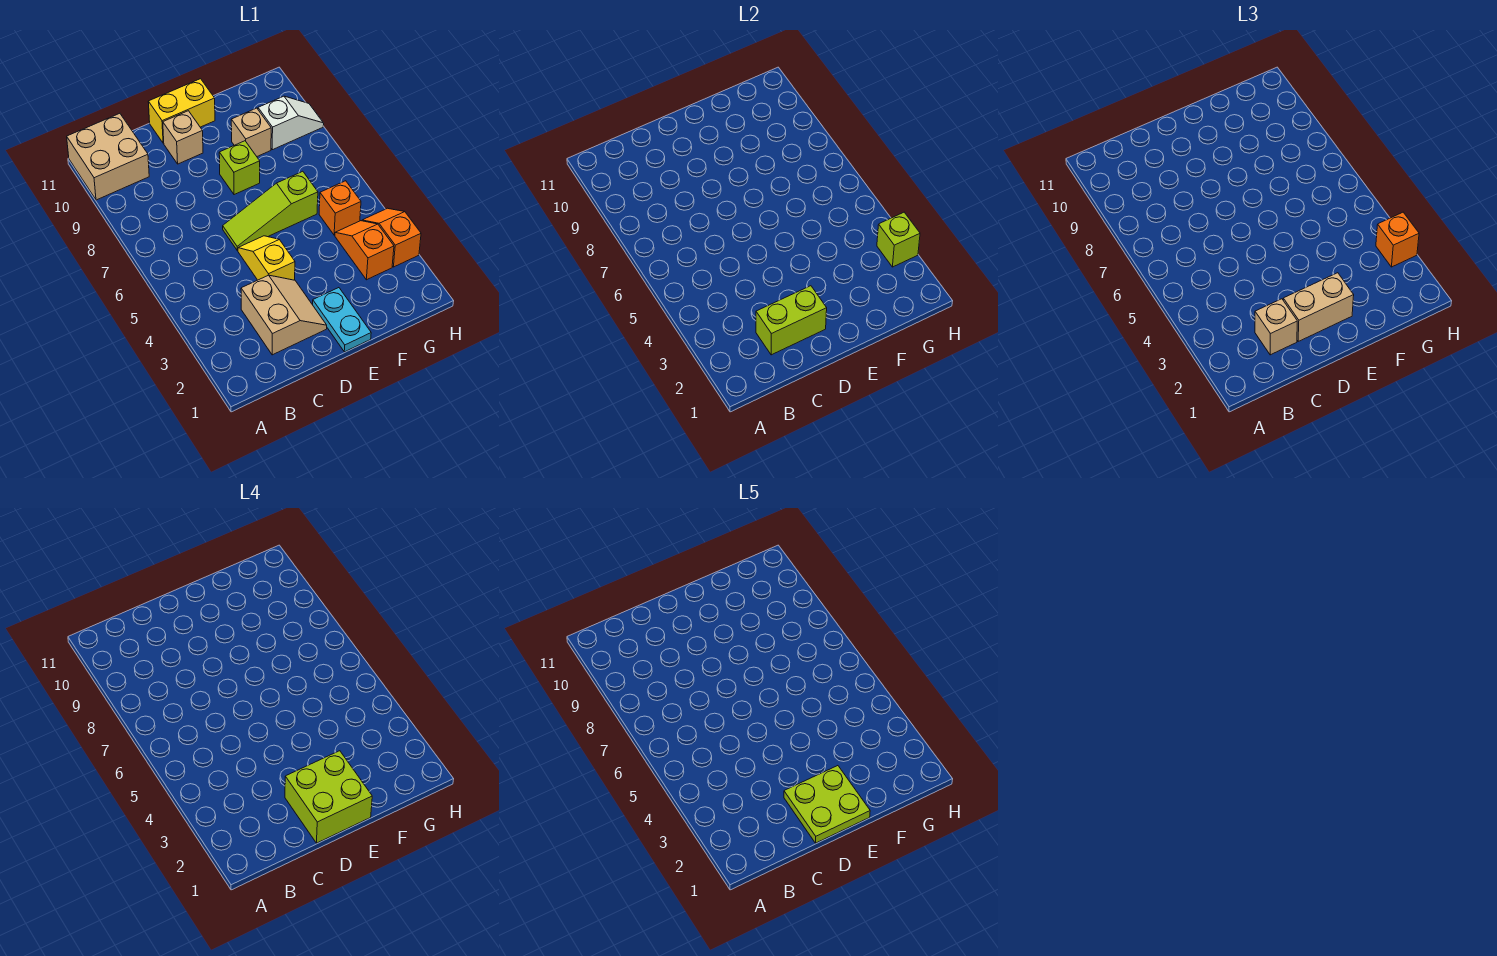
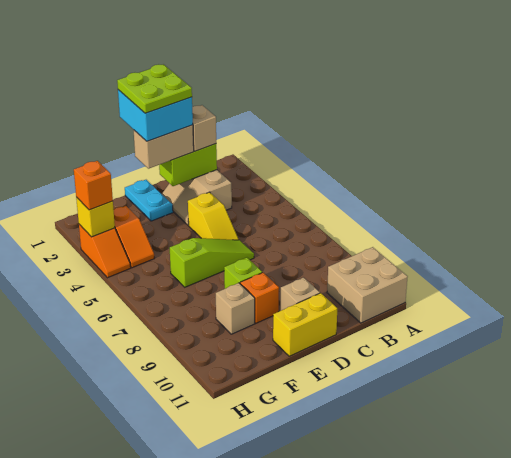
lime 2x2 brick [285,751,372,843] -> cyan 2x2 brick [118,90,193,141]
orange 1x1 brick [319,181,361,235] -> orange 1x1 brick moved to [240,273,279,323]
white 1x2 slope [258,96,324,150] -> none
lime 1x1 brick [877,212,920,267] -> yellow 1x1 brick [76,197,115,237]

